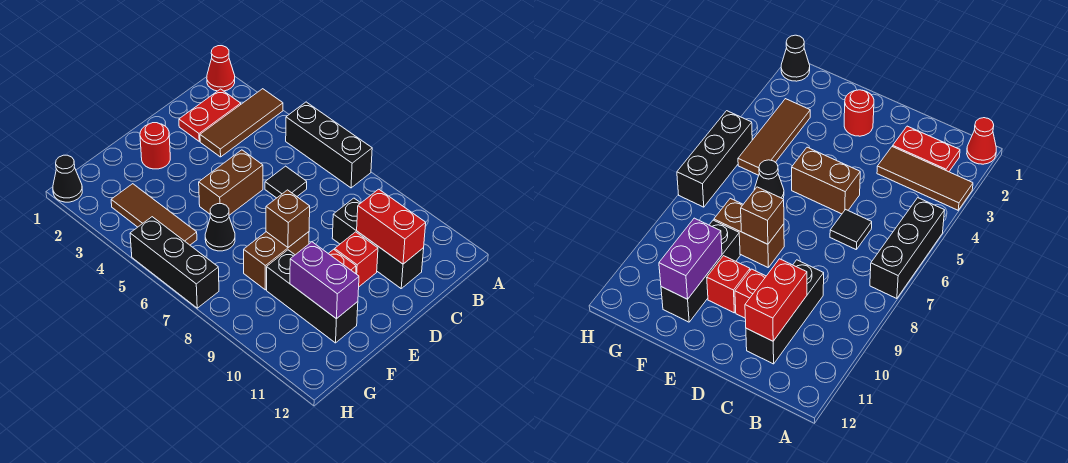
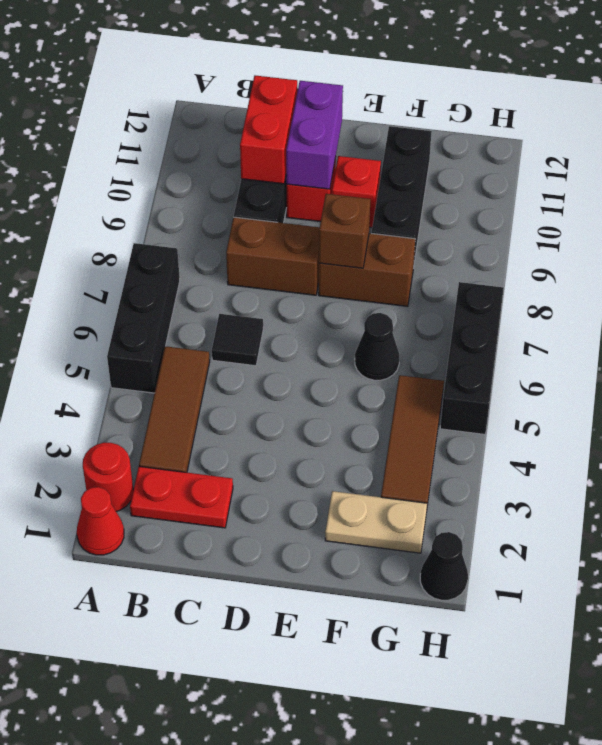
brown 1x3 tile [200,89,283,157] -> brown 1x3 tile turned to [139,346,210,472]
brown 1x2 brick [199,150,263,215] -> brown 1x2 brick moved to [226,217,320,295]
red 1x1 round brick [140,123,170,169] -> red 1x1 round brick moved to [83,443,133,511]
none -> tan 1x2 plate [325,491,427,553]
purple 1x2 brick [290,242,359,319] -> purple 1x2 brick moved to [286,81,343,189]

